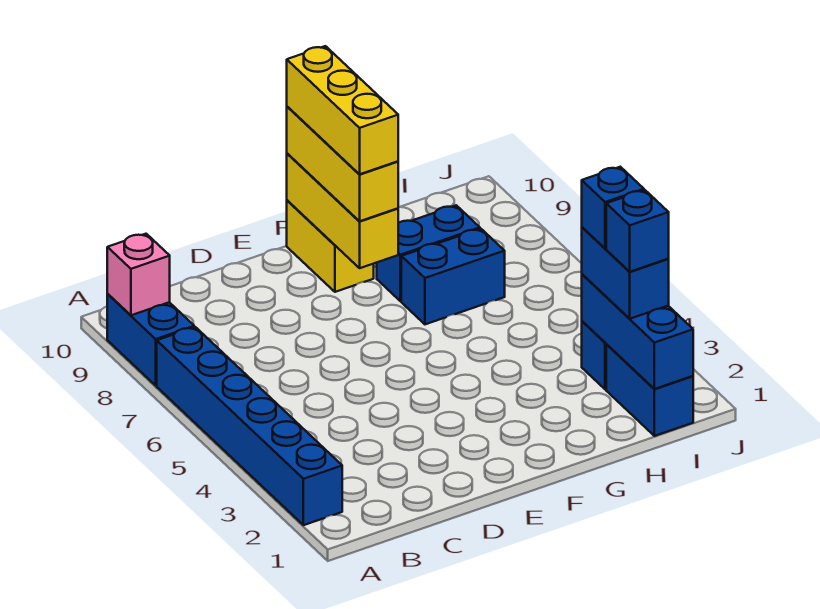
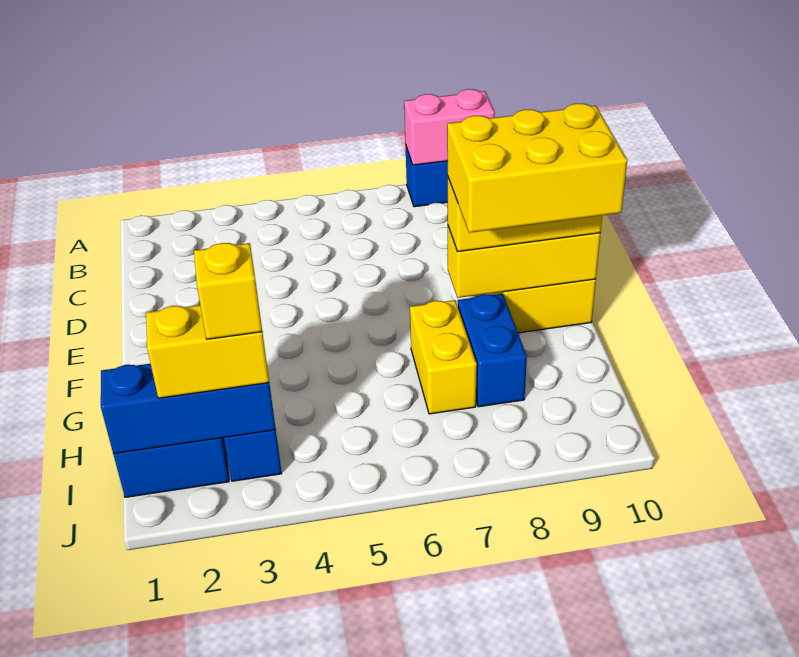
blue 1x6 brick [157,327,342,525] -> none
pink 1x1 brick [107,234,170,315] -> pink 1x2 brick [404,89,495,165]
yellow 1x3 brick [287,46,398,174] -> yellow 2x3 brick [447,103,627,233]
blue 1x2 brick [401,229,505,324] -> yellow 1x2 brick [410,300,477,414]
blue 1x2 brick [582,227,669,319] -> yellow 1x2 brick [146,305,269,398]
blue 1x1 brick [606,190,669,272] -> none
blue 1x1 brick [582,167,644,249] -> yellow 1x1 brick [194,243,262,339]

